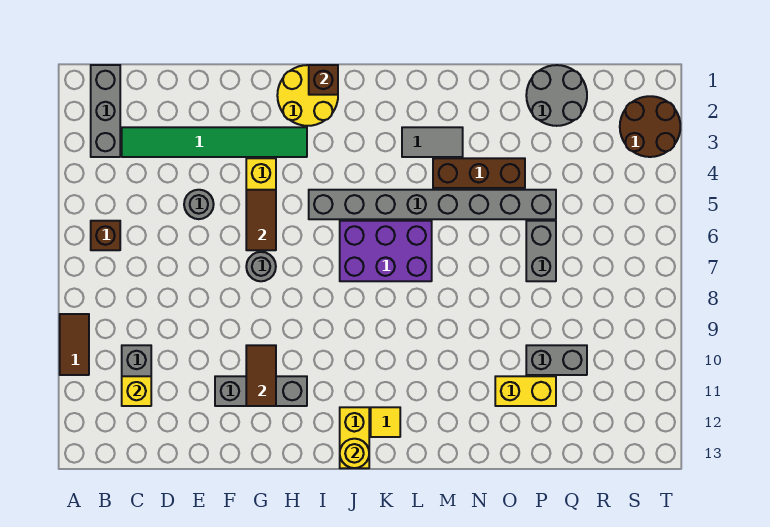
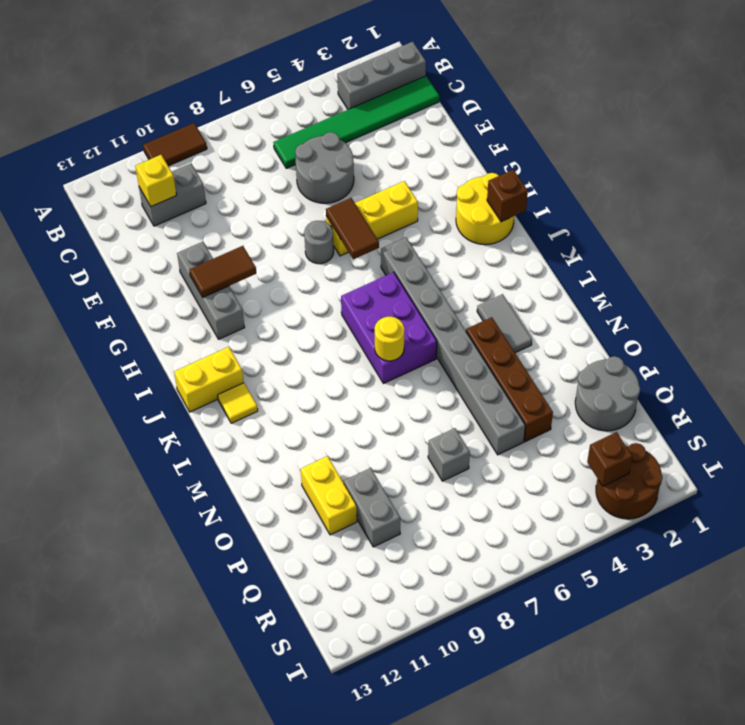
brown 1x1 brick [91,221,120,250] -> brown 1x1 brick moved to [587,432,632,486]
green 1x6 tile [122,127,307,157] -> green 1x6 tile turned to [273,76,439,168]
grey 1x1 round brick [184,190,214,219] -> grey 2x2 round brick [295,132,354,203]
brown 1x2 tile [246,190,276,250] -> brown 1x2 tile turned to [326,198,379,259]
yellow 1x1 round brick [340,439,369,468] -> yellow 1x1 round brick moved to [375,317,404,361]
brown 1x3 brick [433,158,525,188] -> brown 1x4 brick [466,317,553,442]
grey 1x2 brick [526,221,556,281] -> grey 1x1 brick [428,428,470,481]

